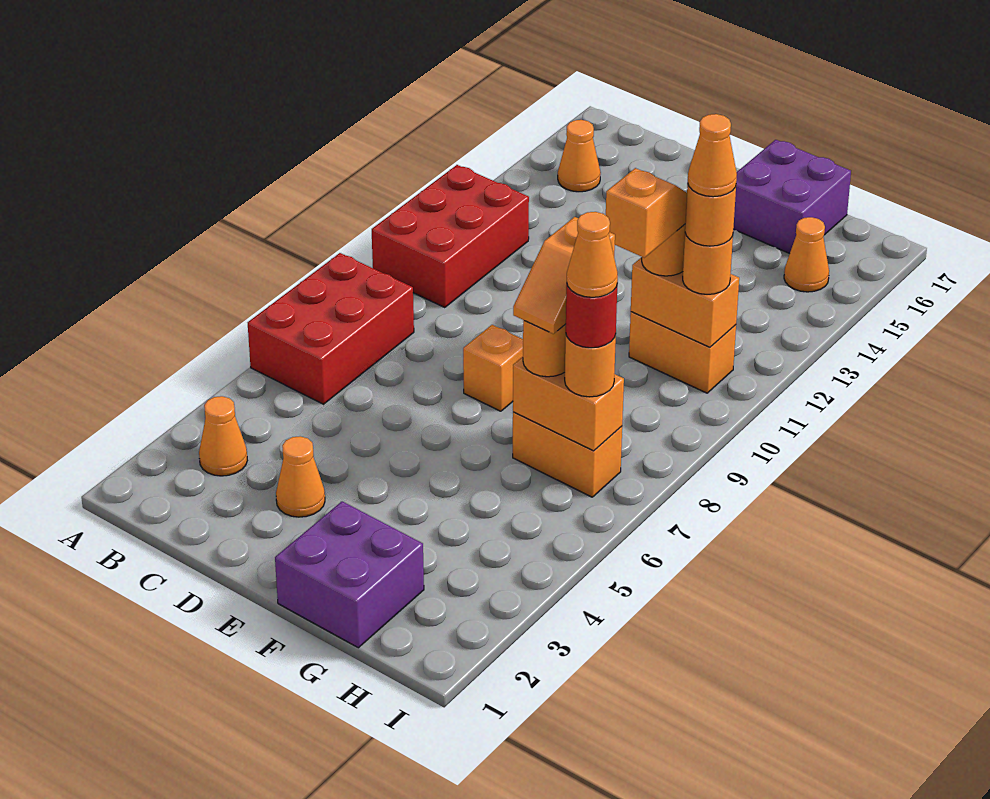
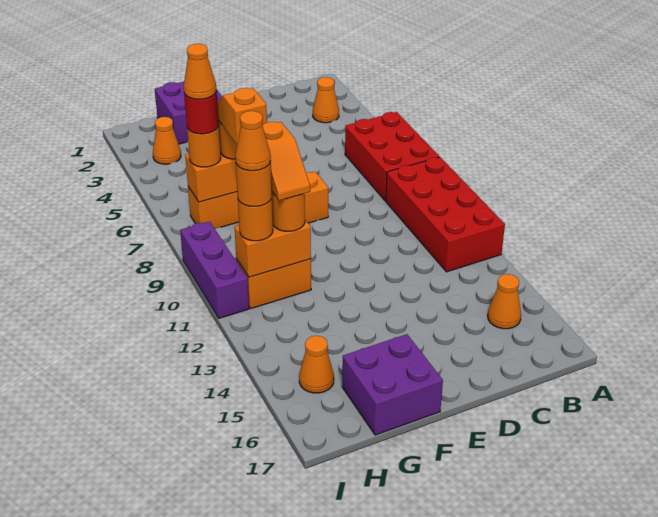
red 2x3 brick [372,165,529,308] -> red 2x4 brick [386,157,505,272]
orange 1x1 cone [276,436,325,517] -> orange 1x1 cone moved to [153,117,181,164]
none -> purple 1x3 brick [180,222,249,318]

